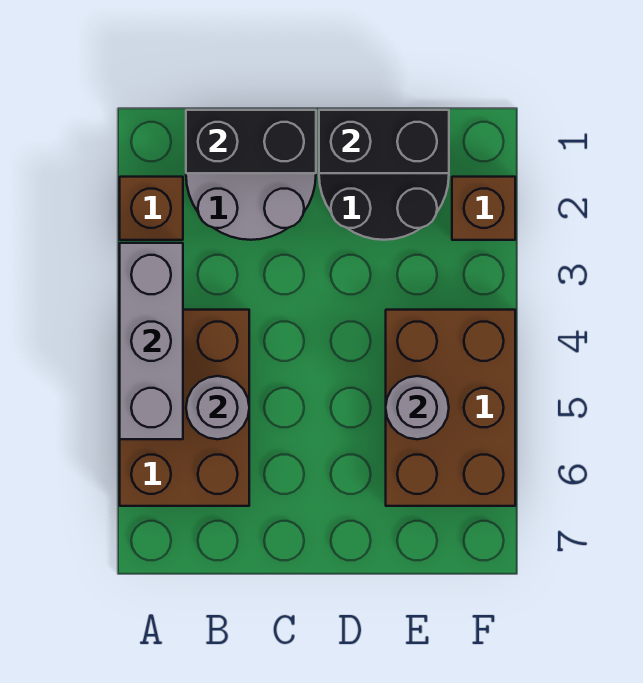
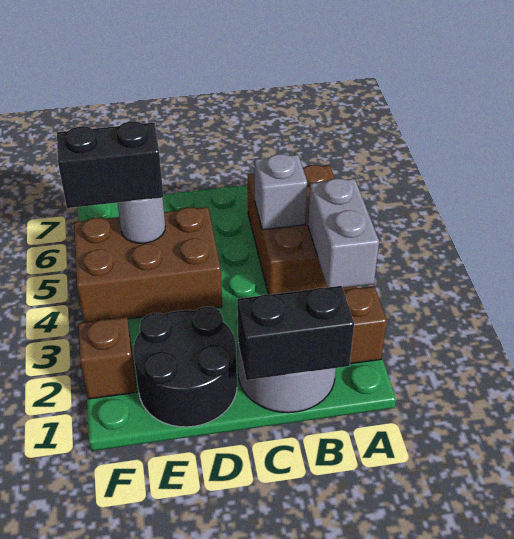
grey 1x3 brick [120,243,183,439] -> grey 1x2 brick [308,178,379,288]
grey 1x1 round brick [186,376,249,439] -> grey 1x1 brick [255,154,307,230]
black 1x2 brick [319,110,449,173] -> black 1x2 brick moved to [57,121,163,208]
brown 2x3 brick [386,310,515,506] -> brown 2x3 brick turned to [74,207,222,322]

